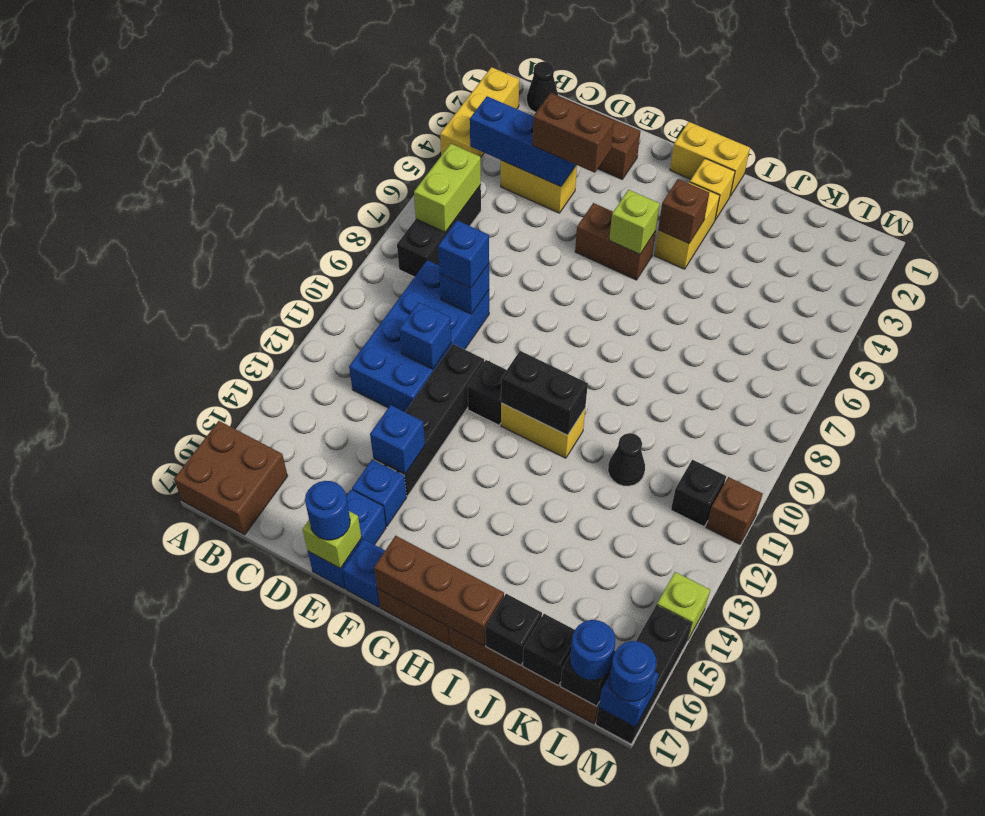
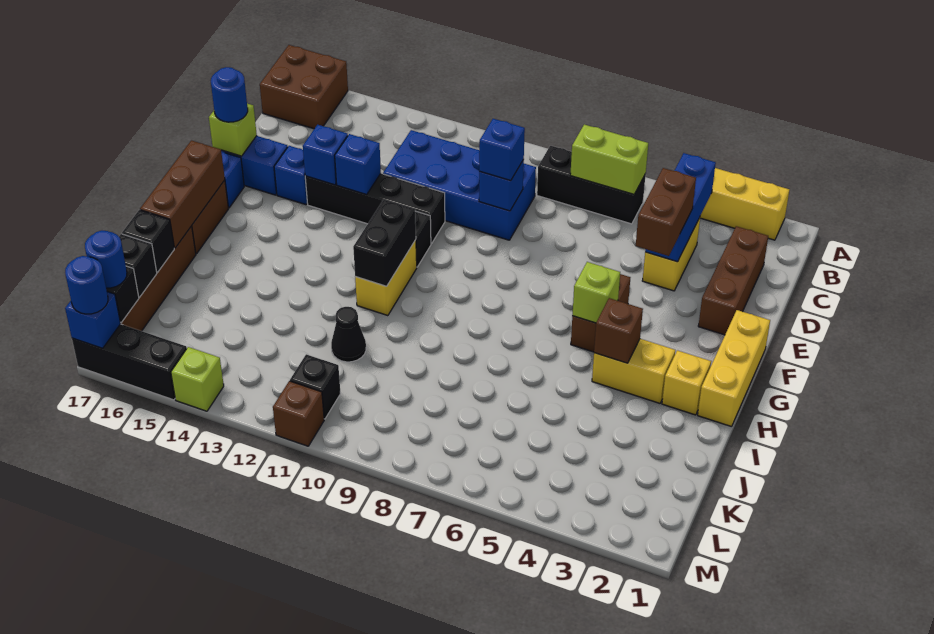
black 1x1 cone [527,62,558,112] -> none
blue 1x1 brick [399,303,451,369] -> blue 1x1 brick moved to [335,134,381,195]
yellow 1x2 brick [670,122,750,196] -> yellow 1x3 brick [698,310,770,427]

